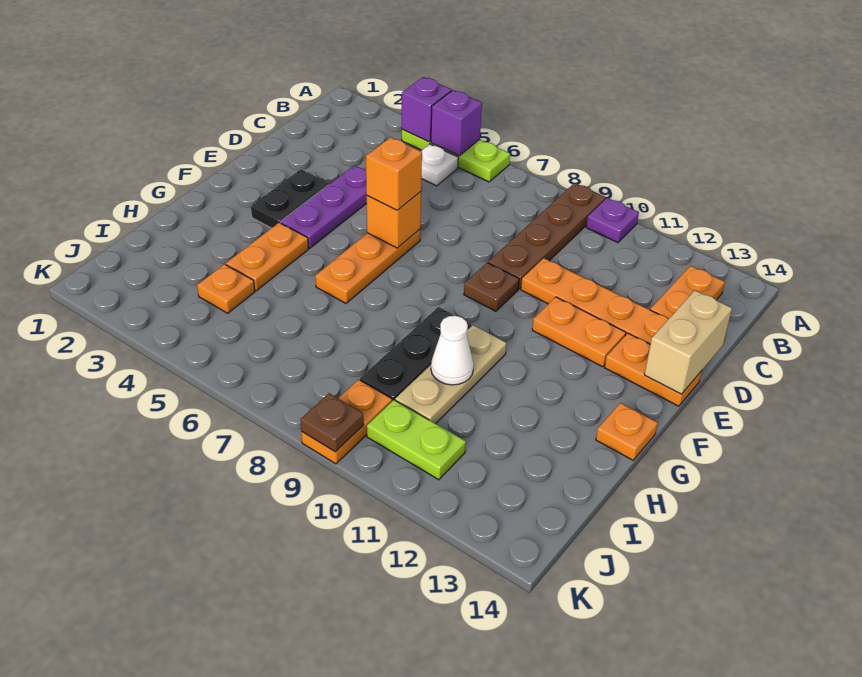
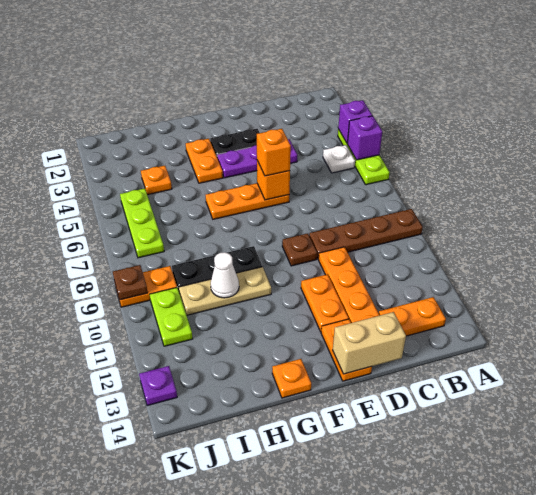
purple 1x1 plate [586,198,639,243] -> purple 1x1 plate moved to [139,366,177,406]
orange 1x2 plate [226,223,309,291] -> orange 1x2 plate turned to [186,139,223,183]
none -> lime 1x3 plate [120,189,164,258]

